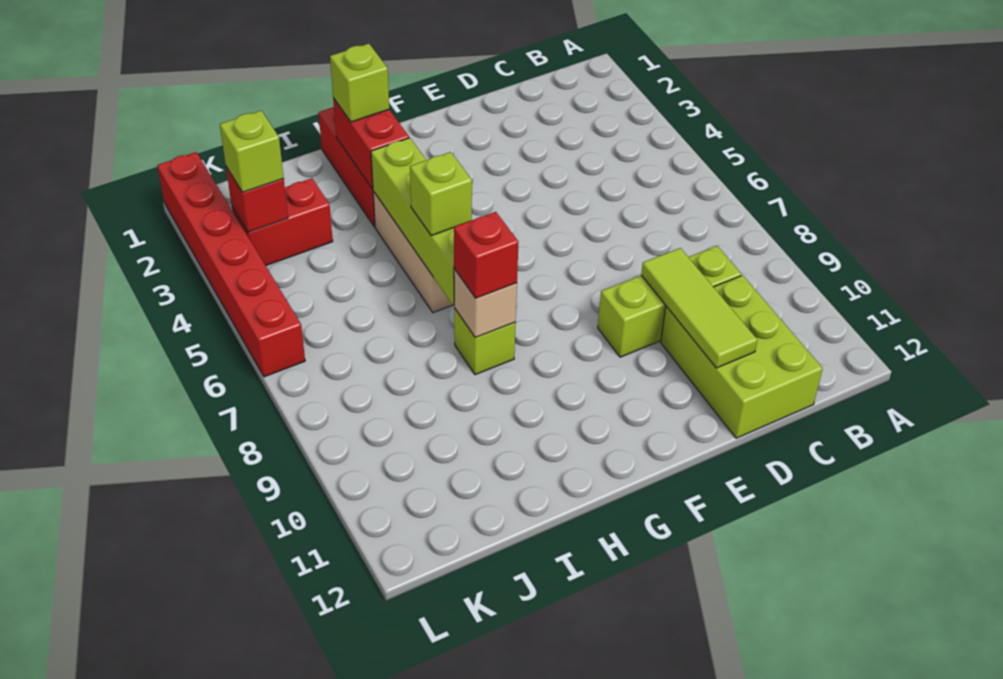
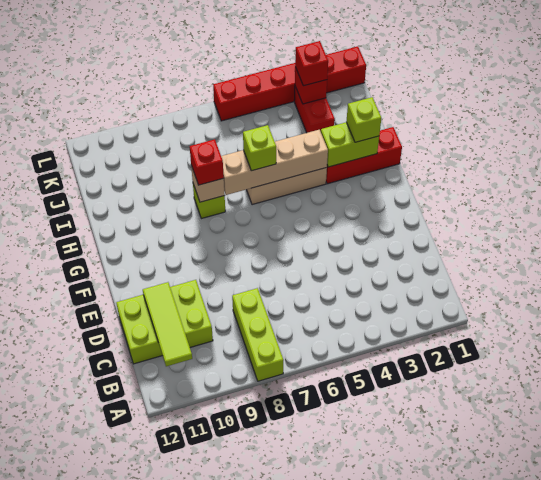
lime 1x3 brick [598,246,741,357] -> lime 1x3 brick moved to [232,288,283,381]
lime 1x3 tile [641,248,757,368] -> lime 1x3 tile turned to [143,282,192,366]
red 1x2 brick [333,98,409,189] -> lime 1x2 brick [321,122,379,167]
lime 1x4 brick [371,138,454,306] -> tan 1x4 brick [221,130,328,195]
lime 1x1 brick [220,111,284,192] -> red 1x1 brick [295,41,328,86]

